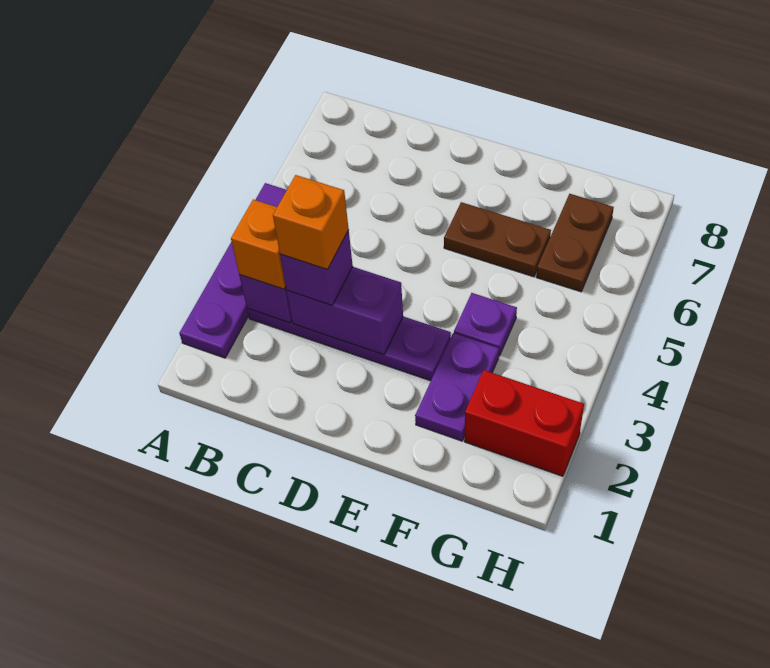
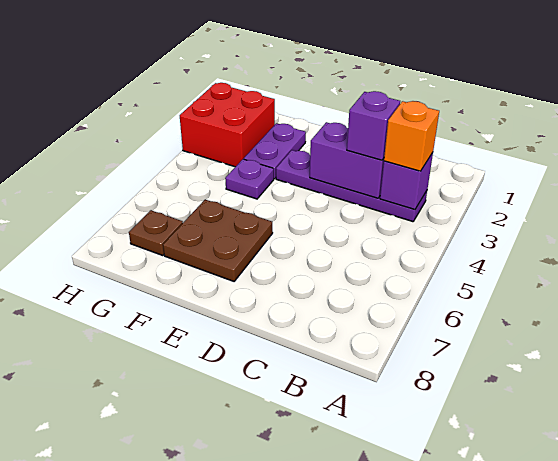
purple 1x4 plate [179,183,287,358] -> none
orange 1x1 brick [273,175,349,269] -> none
brown 1x2 plate [444,202,551,277] -> brown 2x2 plate [163,200,273,281]
red 1x2 brick [465,370,584,476] -> red 2x2 brick [180,83,275,167]
brown 1x2 plate [537,194,614,292] -> brown 1x1 plate [129,210,183,255]

